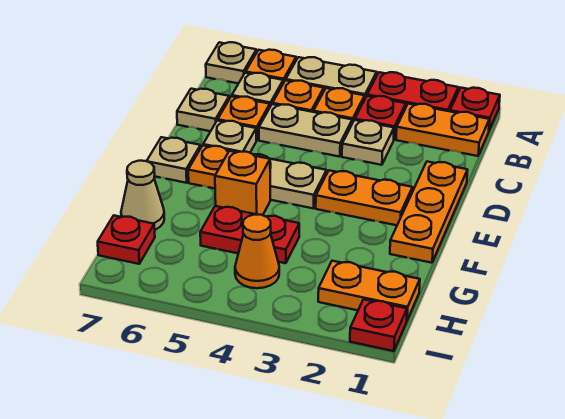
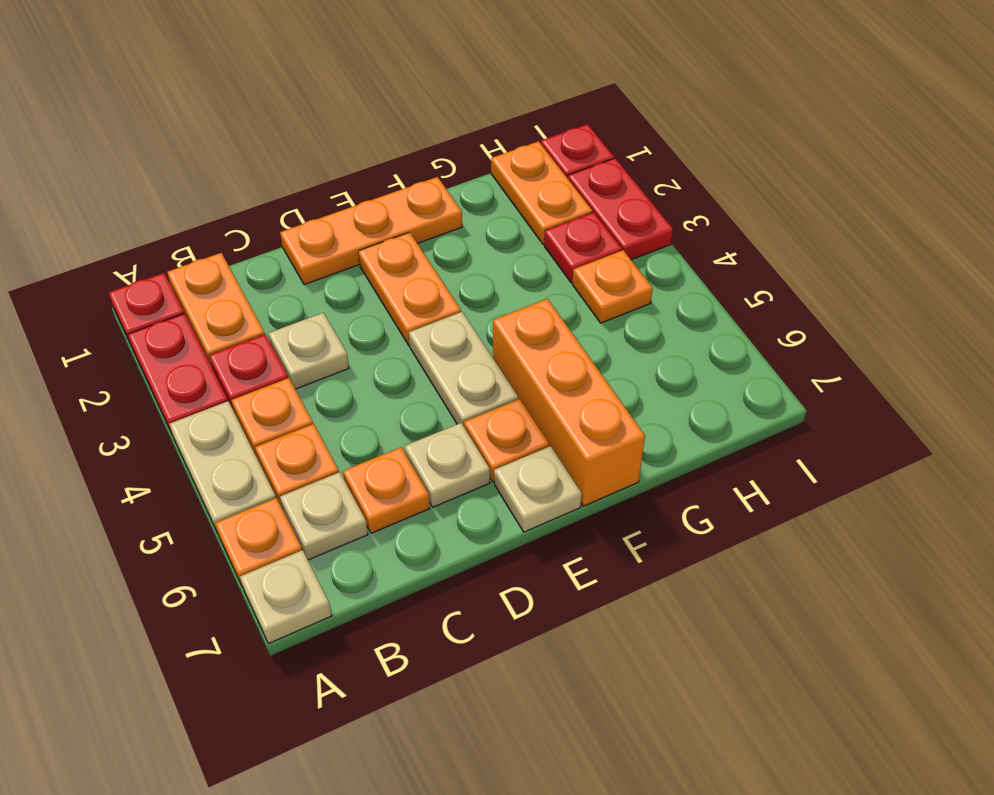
tan 1x2 plate [259,104,352,157] -> none
tan 1x1 plate [177,89,229,131] -> none
orange 1x1 brick [215,151,270,215] -> orange 1x3 brick [493,299,645,506]
red 1x2 plate [200,206,299,263] -> red 1x2 plate moved to [568,158,673,260]
tan 1x1 cone [121,161,164,230] -> none
orange 1x1 cone [235,215,279,288] -> orange 1x1 plate [573,250,653,323]
red 1x1 plate [98,216,155,264] -> red 1x1 plate moved to [544,212,622,283]

